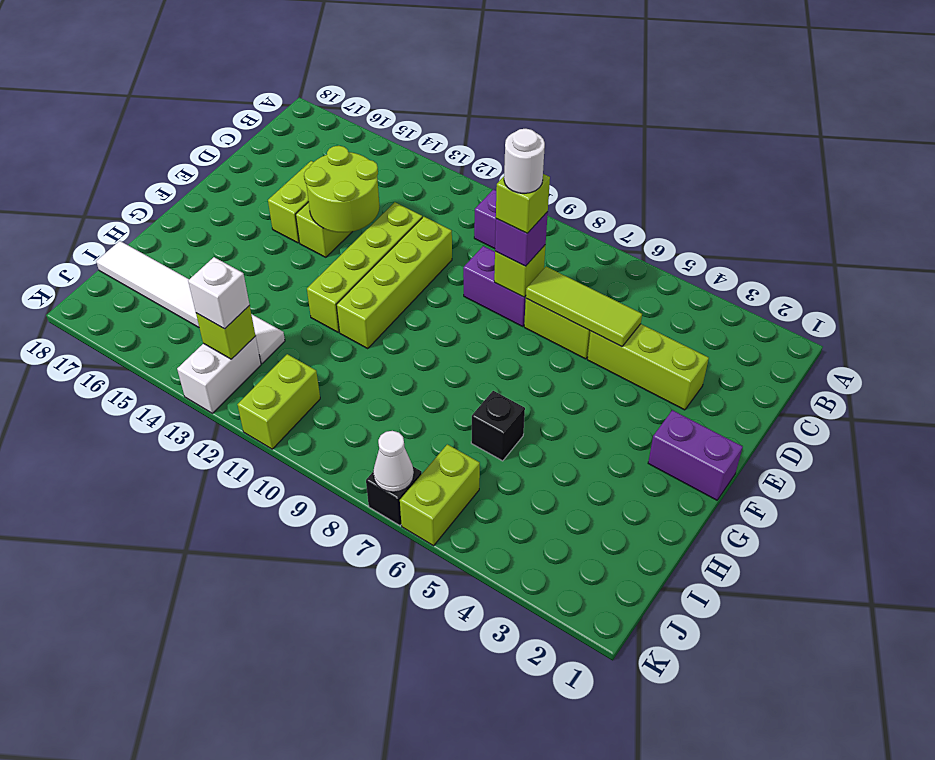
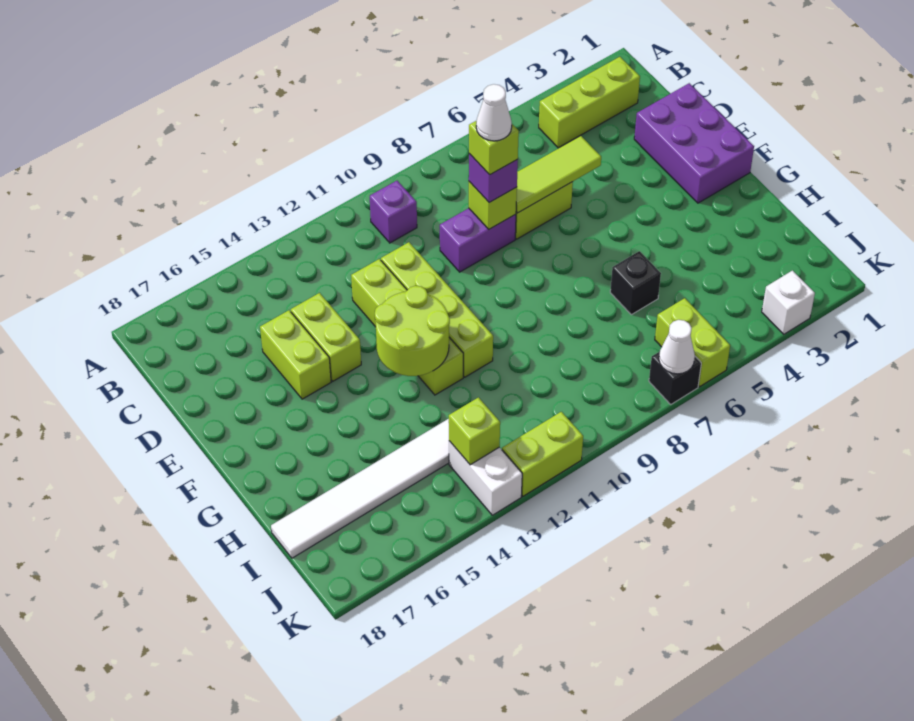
lime 1x3 brick [587,324,709,410] -> lime 1x3 brick moved to [539,57,640,148]
white 1x1 round brick [504,129,545,194] -> white 1x1 cone [476,84,512,141]
lime 2x2 round brick [304,146,379,232] -> lime 2x2 round brick moved to [375,286,450,376]
purple 1x2 brick [648,410,743,500] -> purple 2x3 brick [634,83,754,203]
lime 1x2 brick [237,354,320,449] -> lime 1x2 brick turned to [502,412,583,496]
white 1x1 brick [188,257,250,329] -> white 1x1 brick moved to [762,271,815,334]

